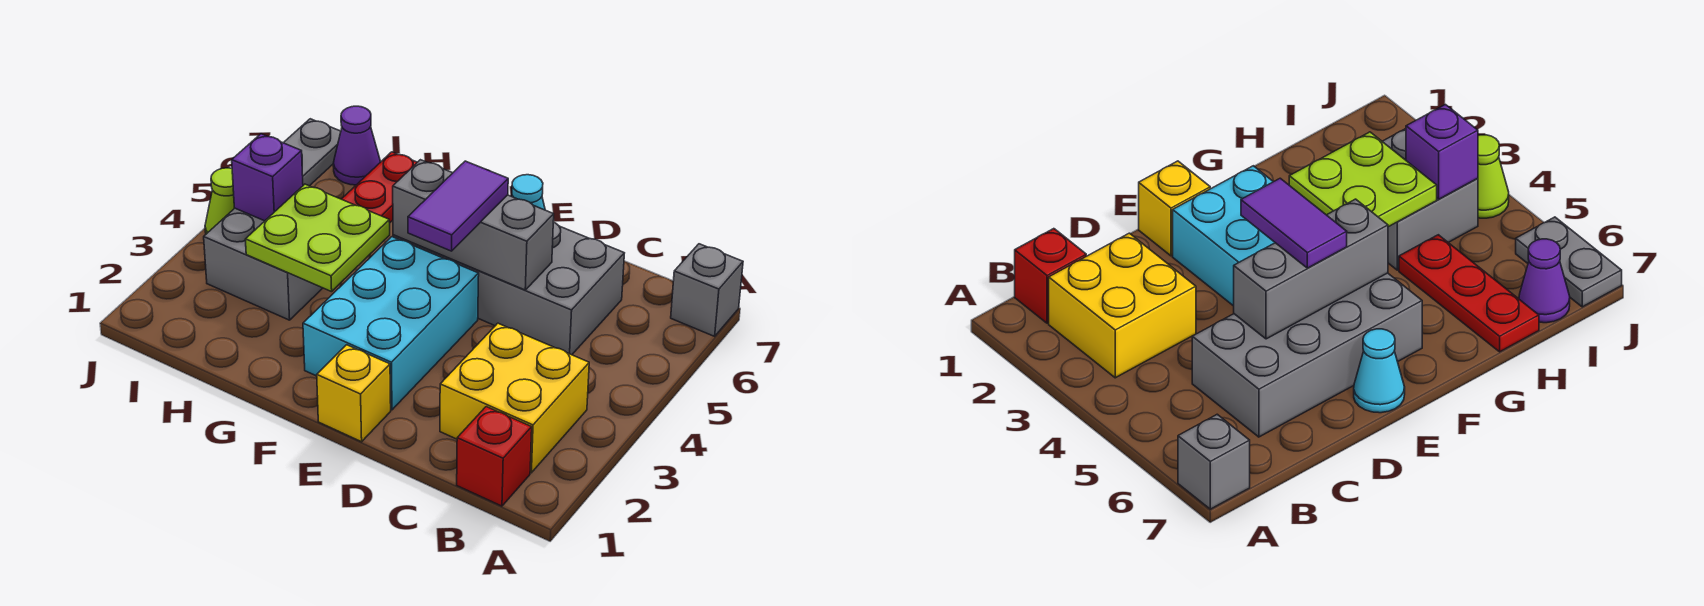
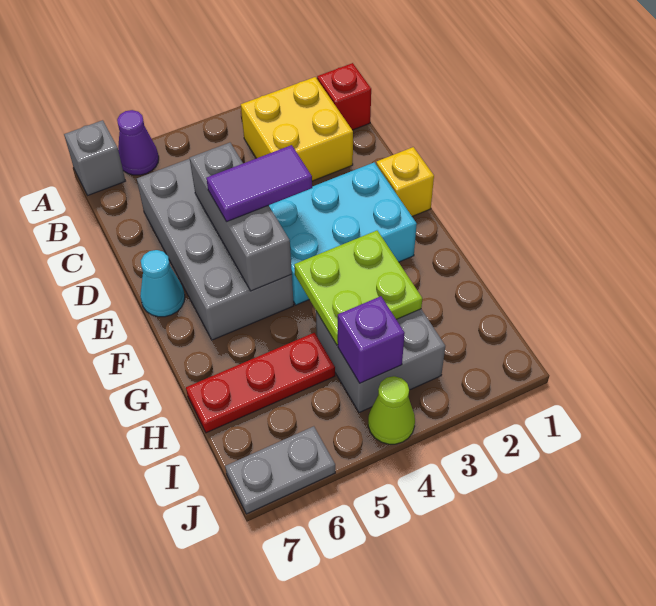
purple 1x1 cone [333,106,381,185] -> purple 1x1 cone moved to [117,110,159,175]

